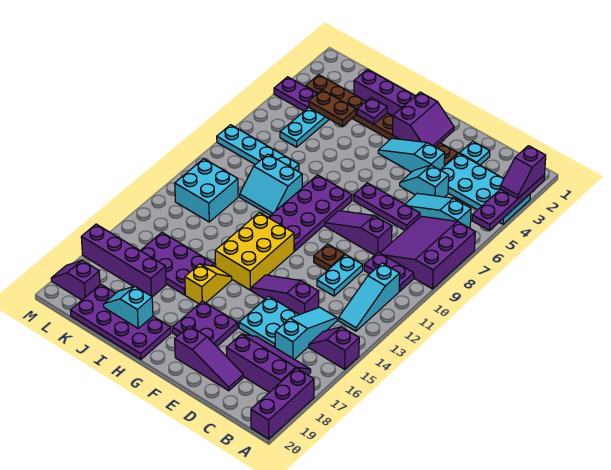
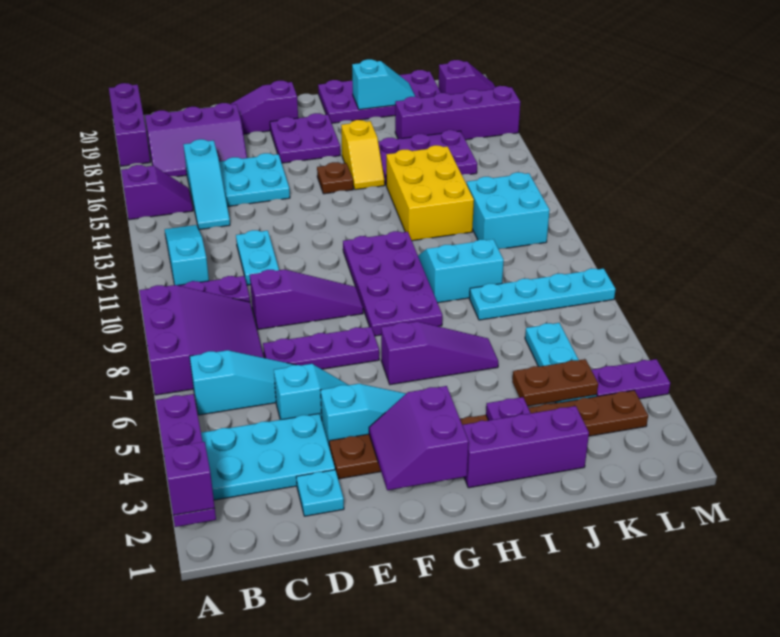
purple 1x3 slope [251,275,319,315] -> purple 1x3 slope moved to [381,322,498,385]
brown 1x1 plate [314,244,345,271] -> brown 1x1 plate moved to [317,162,353,194]
yellow 2x3 brick [215,213,294,290] -> yellow 2x3 brick moved to [386,145,474,241]

